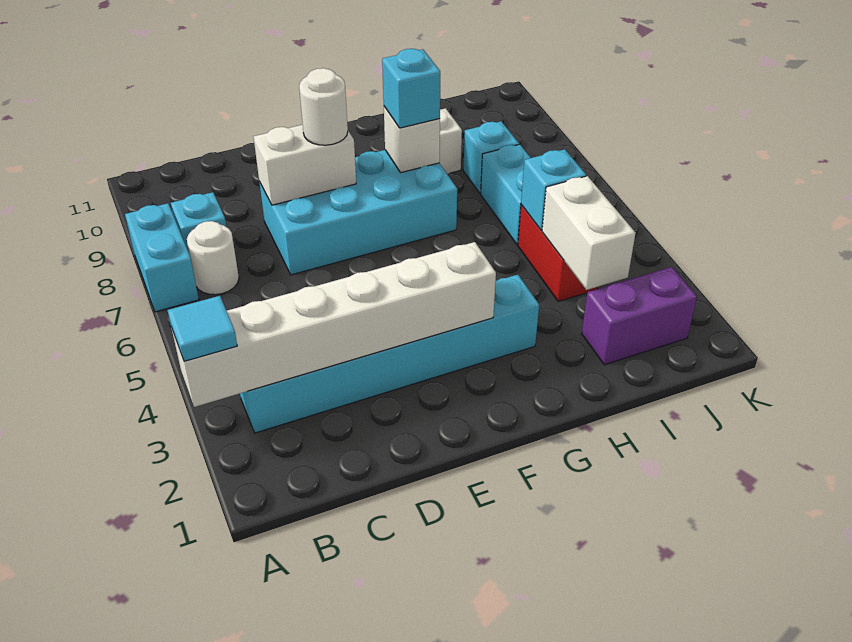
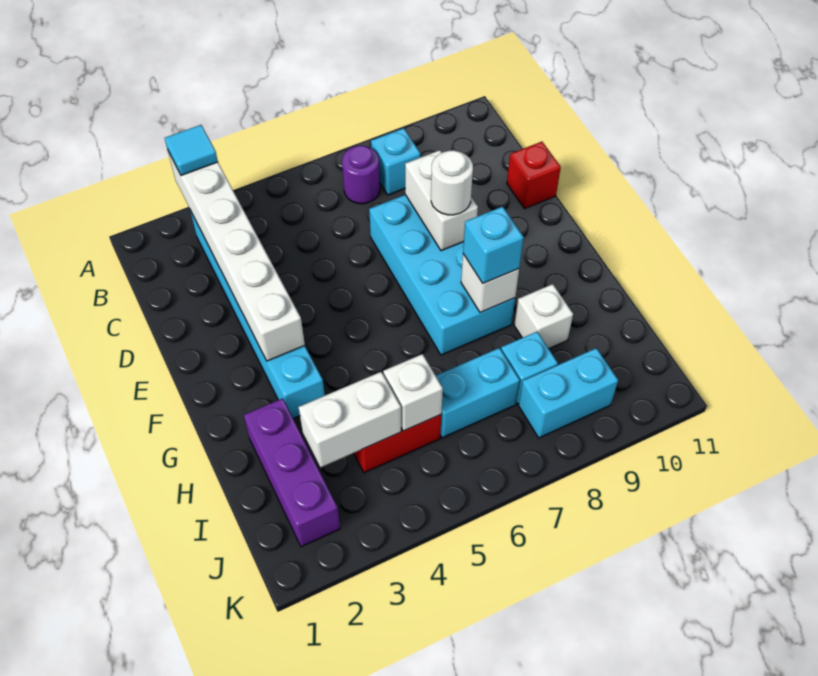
cyan 1x2 brick [125,203,199,312] -> cyan 1x2 brick moved to [519,348,618,438]
white 1x1 round brick [187,221,239,295] -> purple 1x1 round brick [342,146,380,204]
none -> red 1x1 brick [507,142,561,209]
purple 1x2 brick [582,267,697,365] -> purple 1x3 brick [244,398,340,547]
cyan 1x1 brick [521,149,586,230] -> white 1x1 brick [383,354,443,431]

